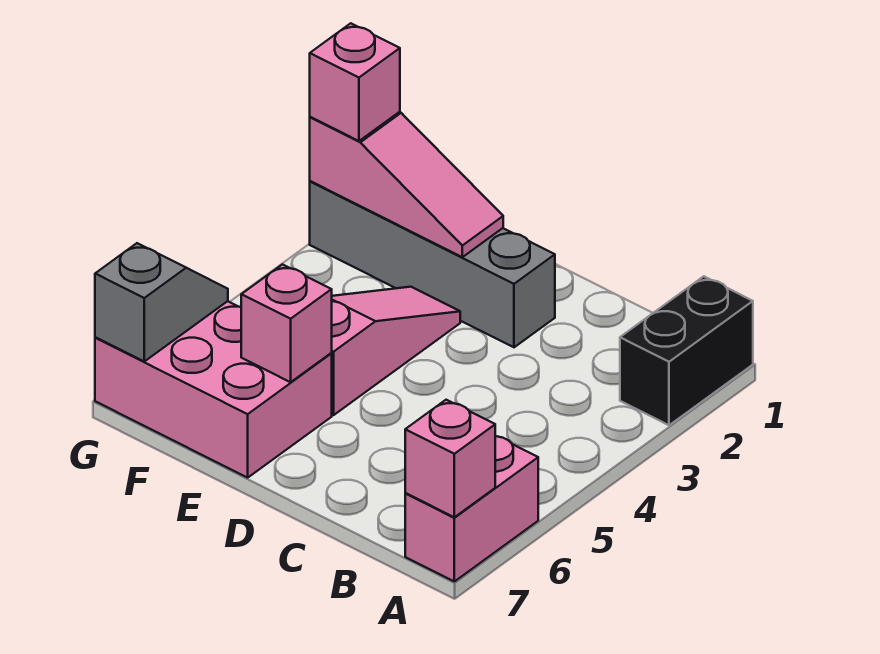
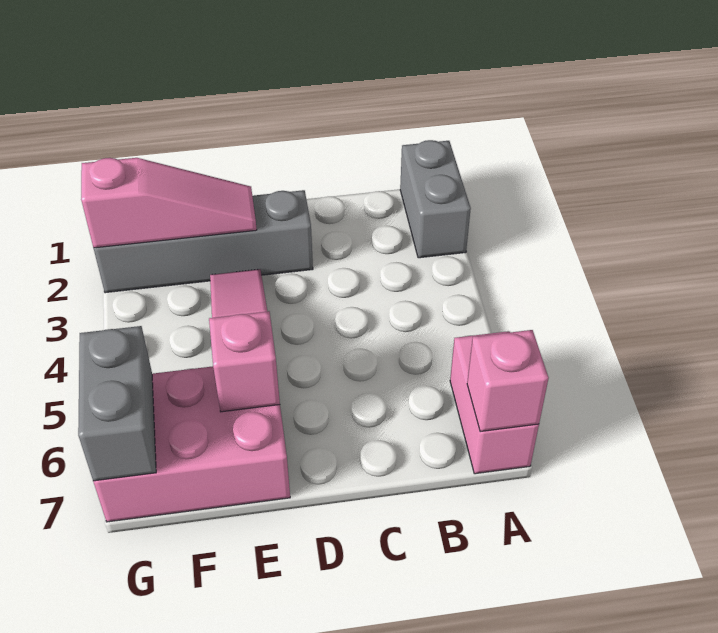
black 1x2 brick [620,276,753,425] -> grey 1x2 brick [400,140,471,258]
pink 1x1 brick [310,23,400,141] -> none
grey 1x2 slope [95,243,228,361] -> grey 1x2 brick [78,326,156,481]

